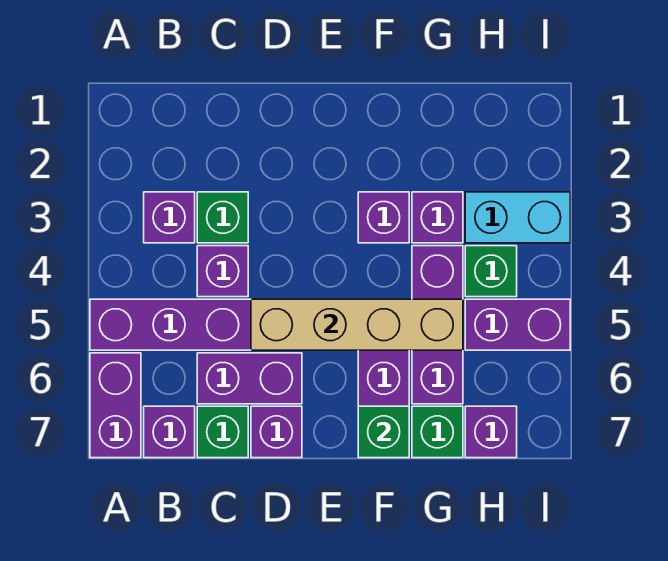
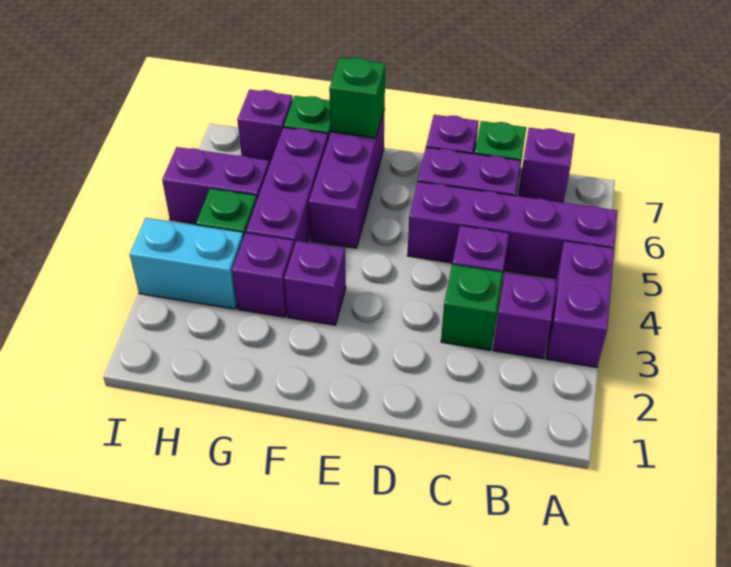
purple 1x2 brick [90,353,141,458] -> purple 1x2 brick moved to [546,241,614,367]
tan 1x4 brick [251,299,463,350] -> none

